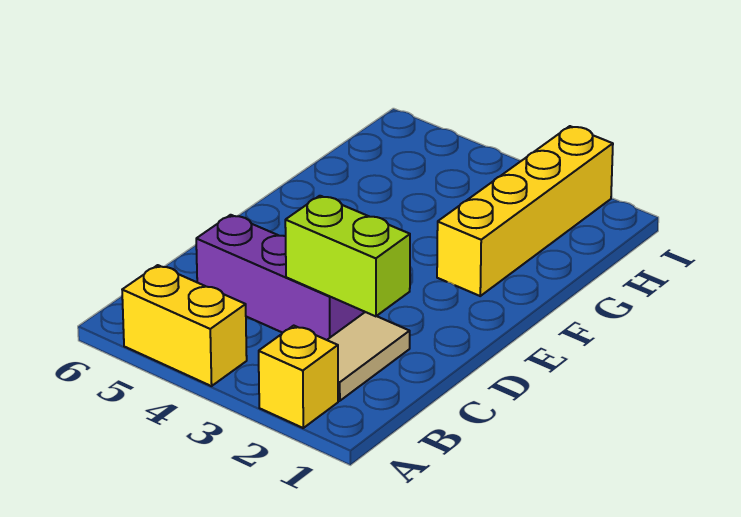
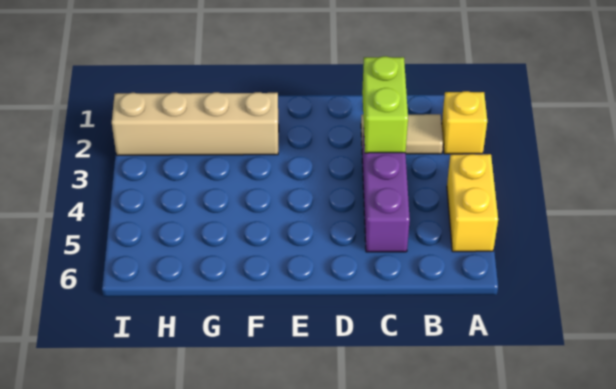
yellow 1x4 brick [437,126,613,296] -> tan 1x4 brick [112,92,279,155]

